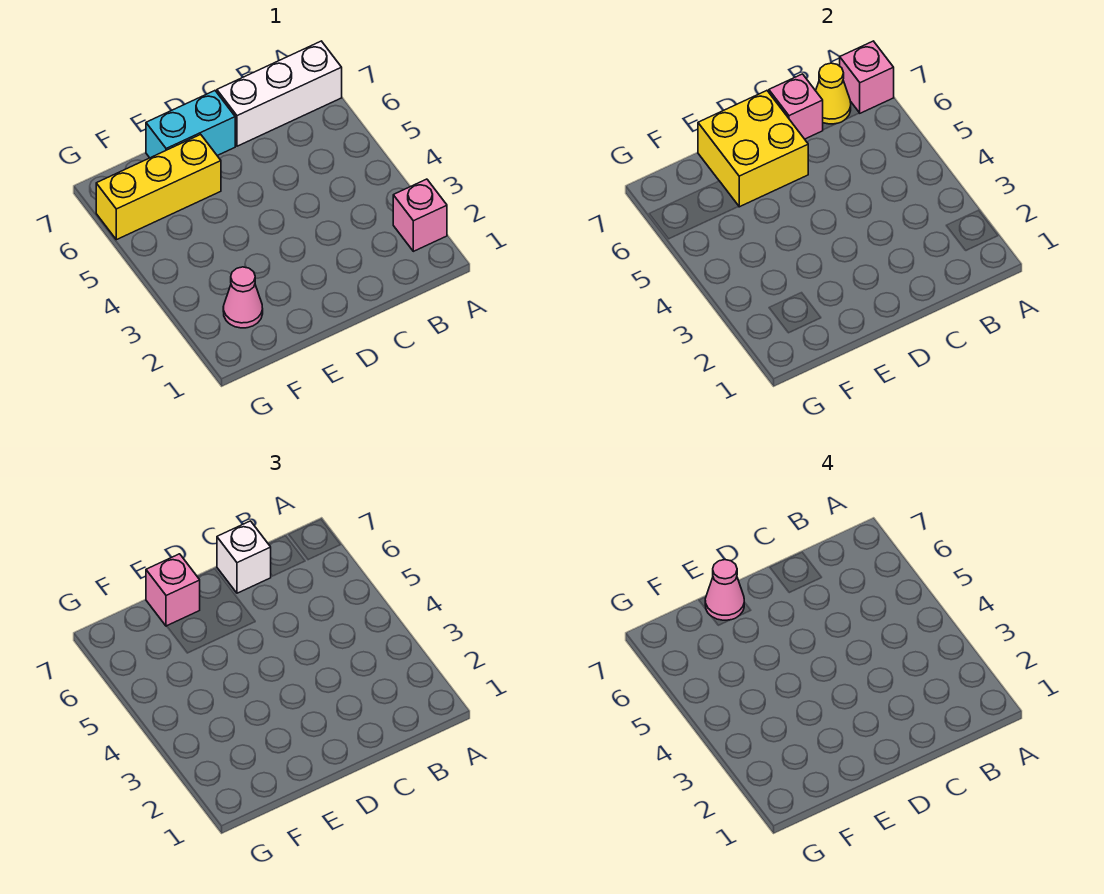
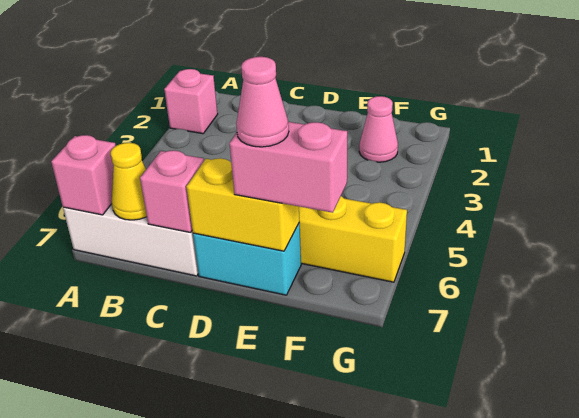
white 1x1 brick [217,521,271,593] -> none
yellow 2x2 brick [698,91,808,207] -> yellow 1x2 brick [186,158,300,251]
pink 1x1 brick [146,554,200,626] -> pink 1x2 brick [229,122,347,213]

